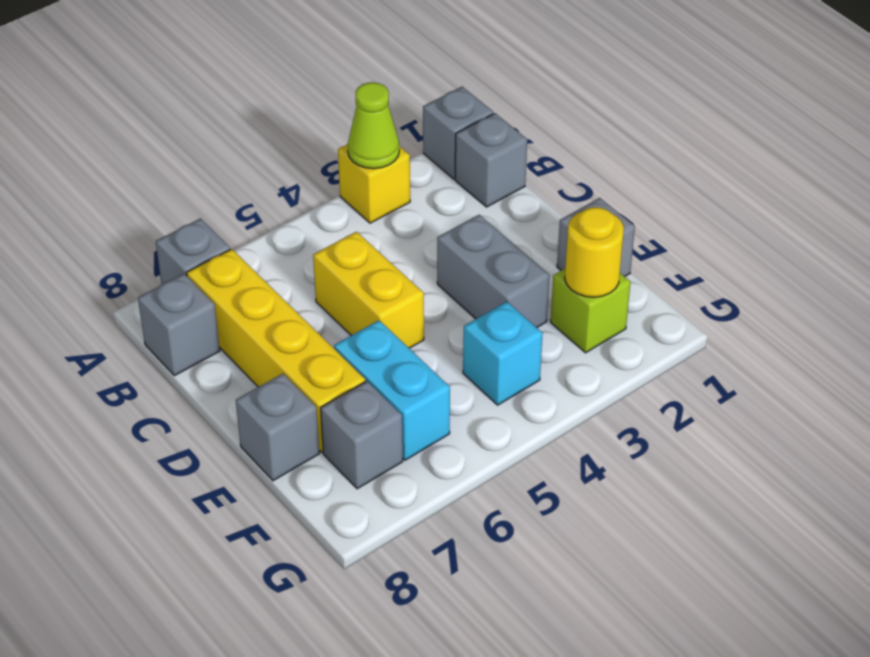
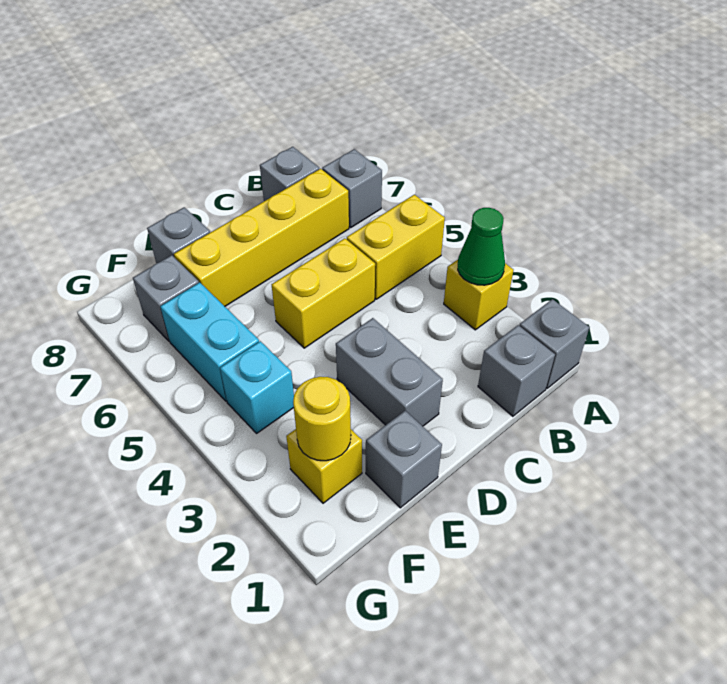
lime 1x1 cone [348,82,399,169] -> green 1x1 cone [458,208,505,285]
none -> yellow 1x2 brick [347,195,445,299]
grey 1x2 brick [437,215,549,328] -> grey 1x2 brick turned to [336,318,443,426]
cyan 1x2 brick [334,320,450,460] -> cyan 1x2 brick turned to [160,282,259,401]
lime 1x1 brick [551,269,631,353] -> yellow 1x1 brick [286,429,362,503]

